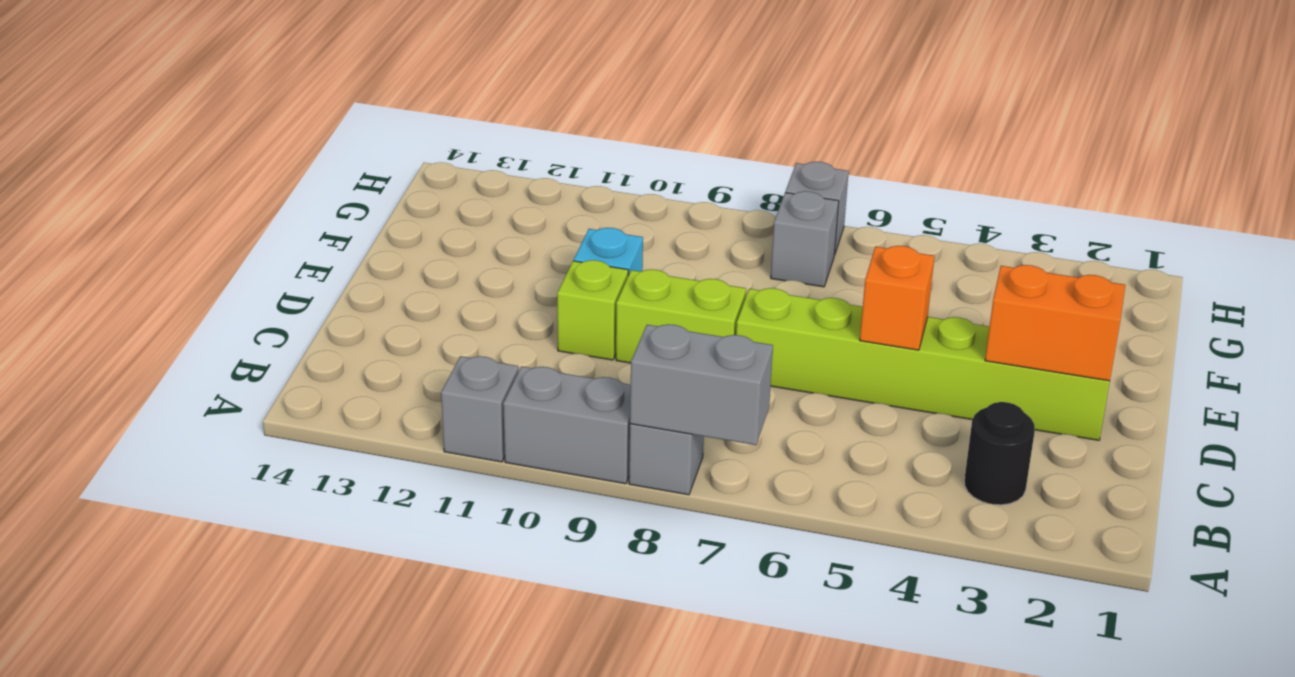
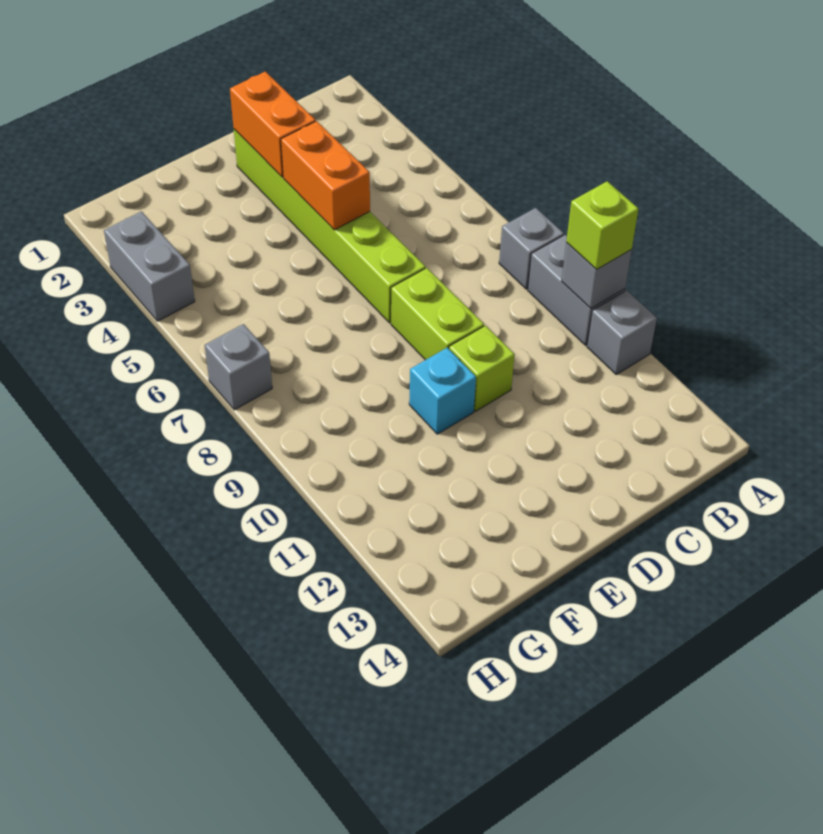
grey 1x2 brick [630,324,773,445] -> grey 1x2 brick moved to [104,212,195,321]
none -> lime 1x1 brick [566,181,638,270]
black 1x1 round brick [964,402,1035,505] -> none
orange 1x1 brick [860,246,934,350] -> orange 1x2 brick [281,121,370,230]
grey 1x1 brick [771,191,839,287] -> grey 1x1 brick moved to [562,243,632,308]

